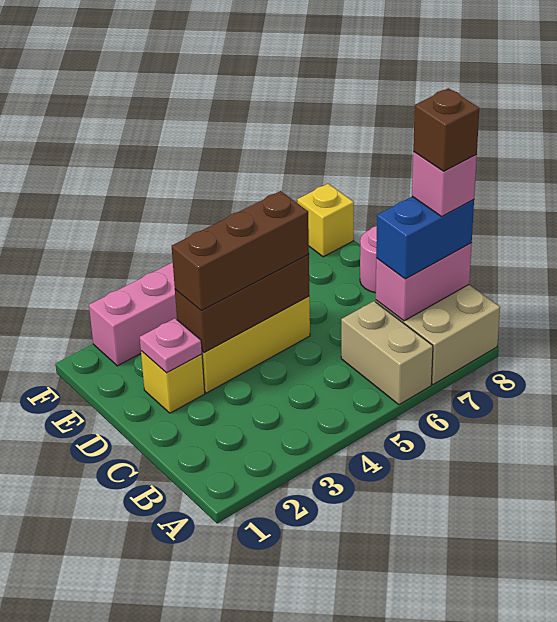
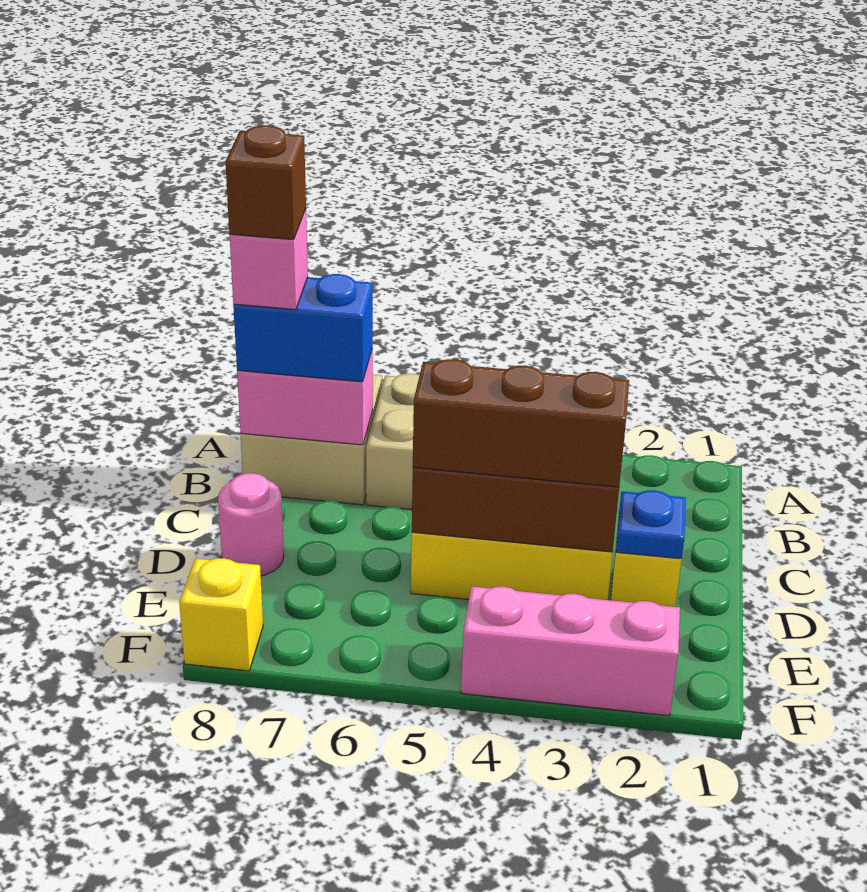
pink 1x1 plate [140,318,202,373] -> blue 1x1 plate [616,490,686,559]

